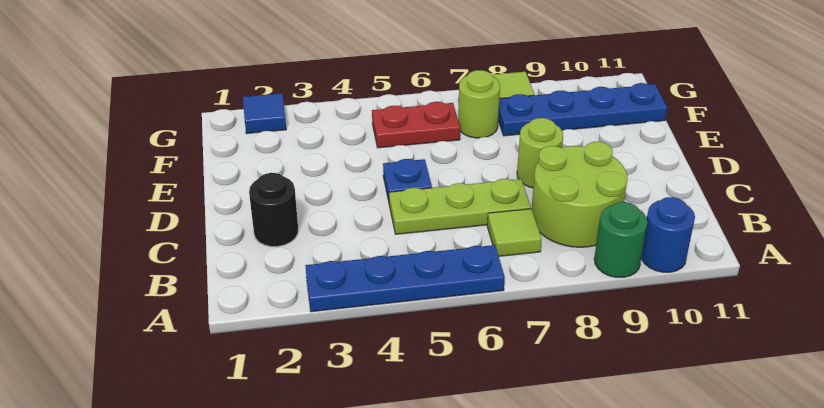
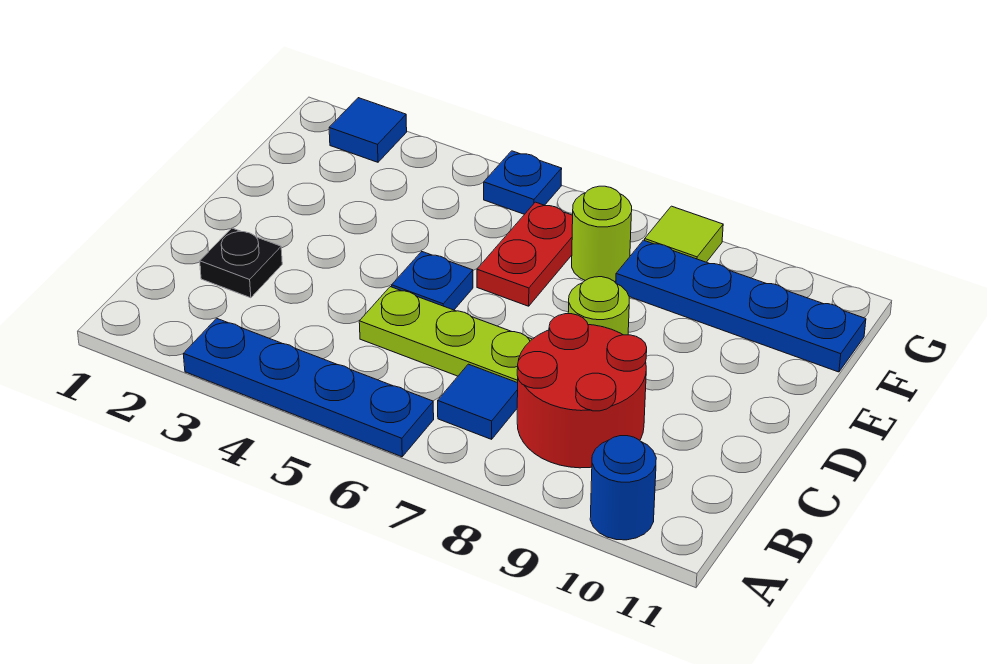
green 1x1 round brick [594,202,647,277] -> none
lime 1x1 tile [487,209,542,256] -> blue 1x1 tile [438,364,518,439]
lime 2x2 round brick [532,142,628,247] -> red 2x2 round brick [517,314,647,468]
black 1x1 round brick [249,173,298,247] -> black 1x1 plate [200,228,282,298]
red 1x2 plate [372,102,460,148] -> red 1x2 plate turned to [477,202,573,306]
none -> blue 1x1 plate [484,151,562,214]

